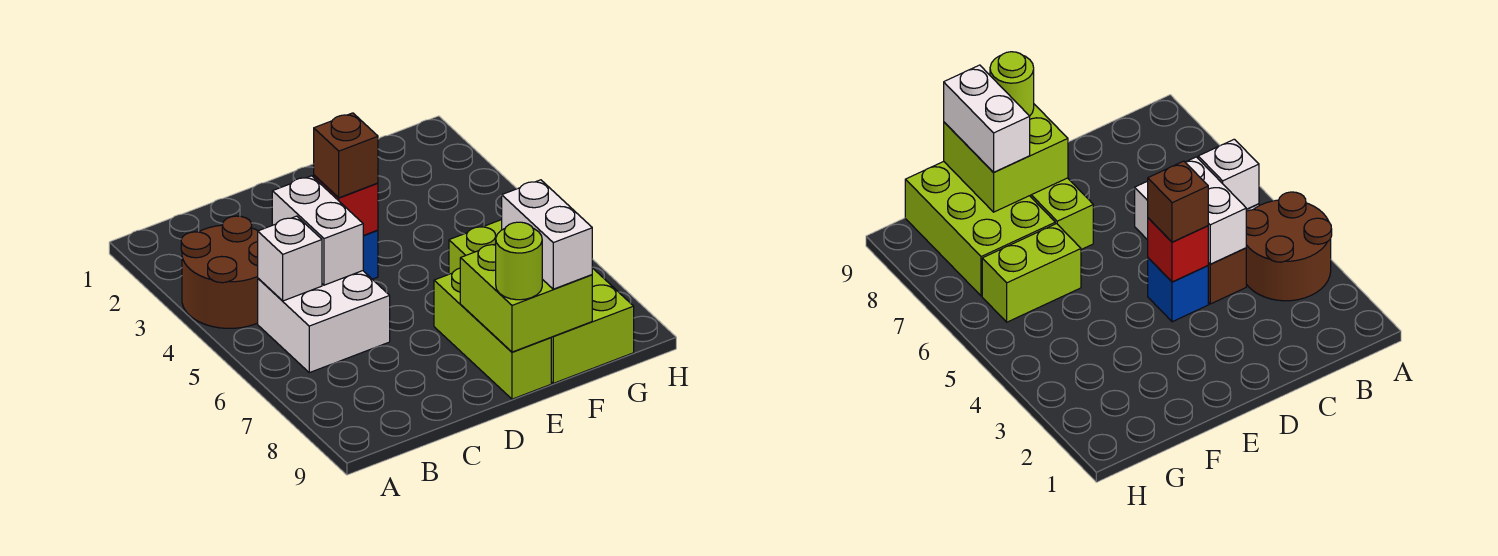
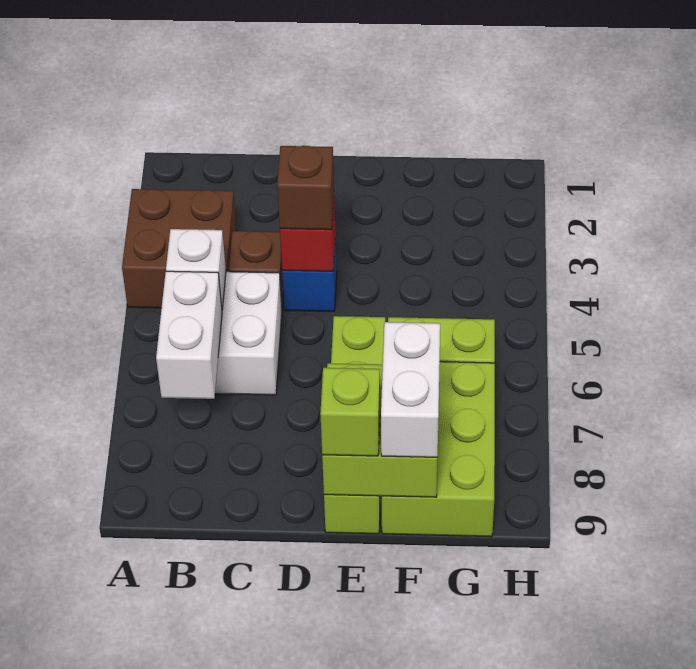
brown 2x2 round brick [181,216,258,328] -> brown 2x2 brick [122,189,237,308]
white 1x2 brick [272,176,363,285] -> white 1x2 brick moved to [156,271,222,399]
lime 1x3 brick [434,268,551,399] -> lime 1x4 brick [324,316,385,534]
lime 1x1 round brick [496,222,542,300] -> lime 1x1 brick [320,368,380,456]

